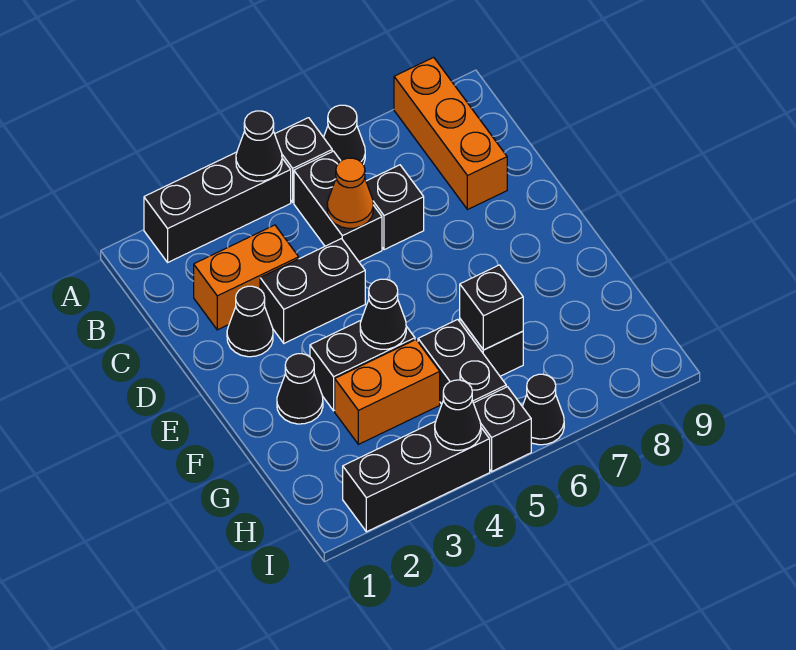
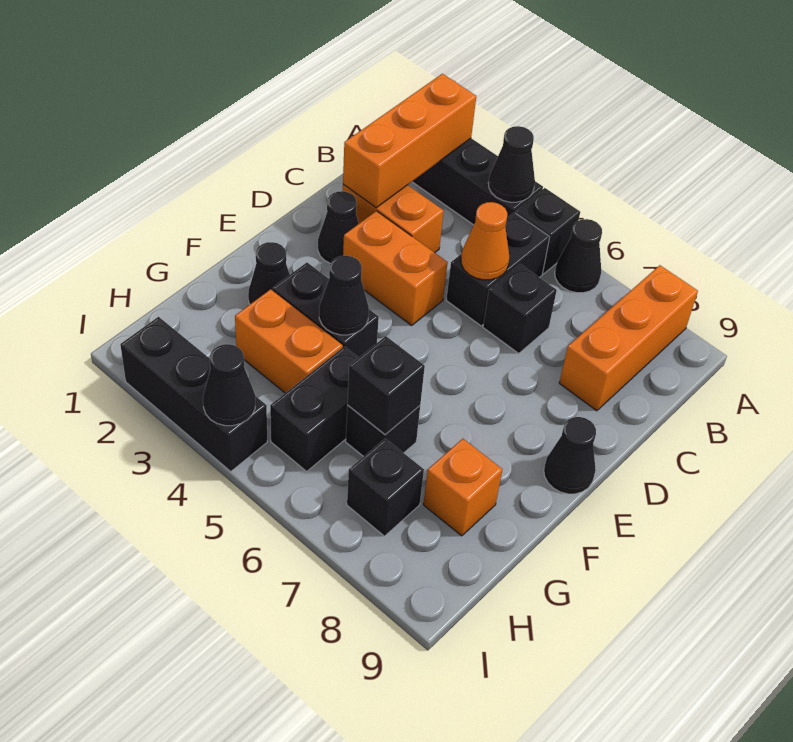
none -> orange 1x3 brick [343,74,476,208]
black 1x2 brick [260,239,365,343] -> orange 1x2 brick [343,211,448,325]
none -> orange 1x1 brick [423,439,502,536]
black 1x1 brick [474,387,531,471] -> black 1x1 brick moved to [347,439,424,536]
black 1x1 cone [522,374,564,445] -> black 1x1 cone moved to [544,417,596,494]

